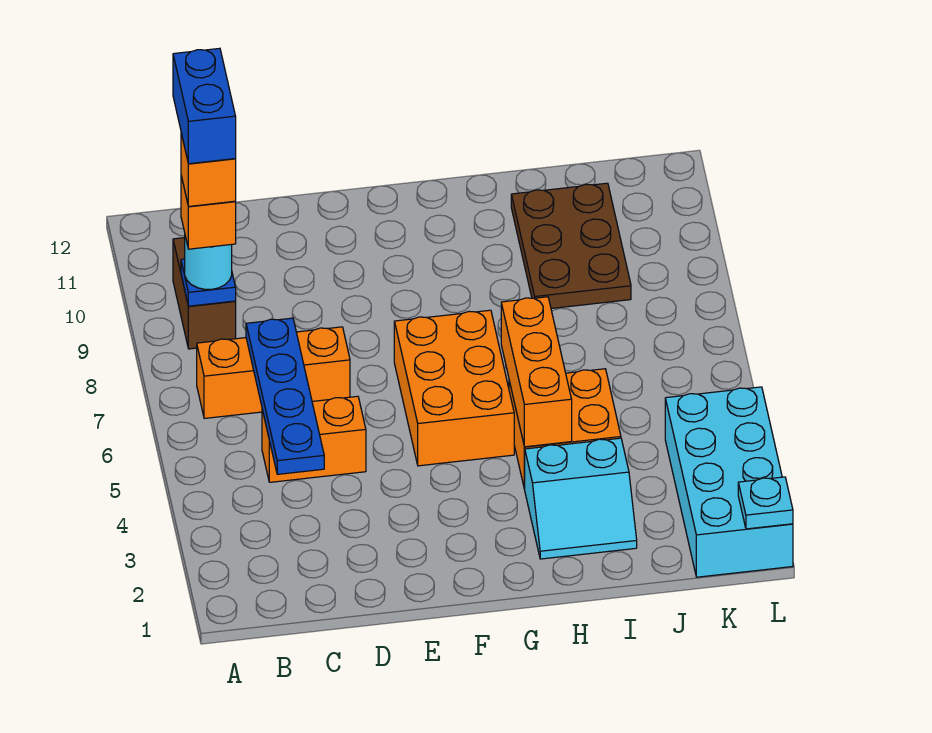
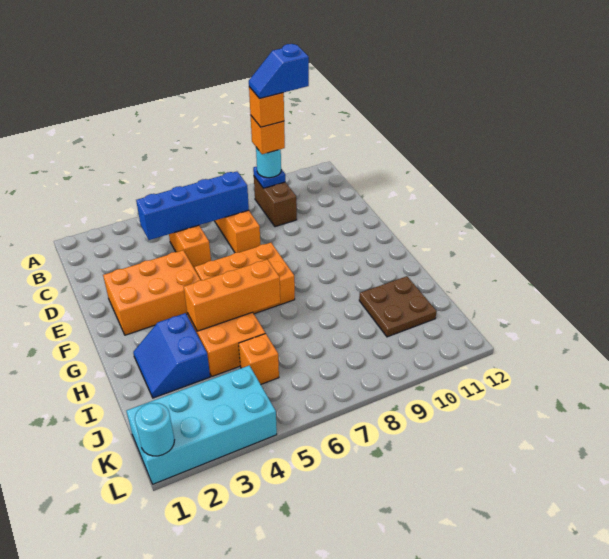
brown 1x2 brick [173,238,236,349] -> brown 1x2 brick turned to [254,177,297,227]
blue 1x2 brick [173,48,236,164] -> blue 1x2 slope [249,44,309,99]
blue 1x4 plate [246,318,324,474] -> blue 1x4 brick [136,172,249,240]
none -> orange 2x3 brick [103,250,200,335]
cyan 2x2 slope [525,438,637,559] -> blue 2x2 slope [133,313,210,398]
brown 2x3 plate [511,183,631,308] -> brown 2x2 plate [359,276,437,337]
none -> orange 1x1 brick [239,333,279,384]
cyan 1x1 plate [738,477,793,529] -> cyan 1x1 round brick [135,403,174,456]

